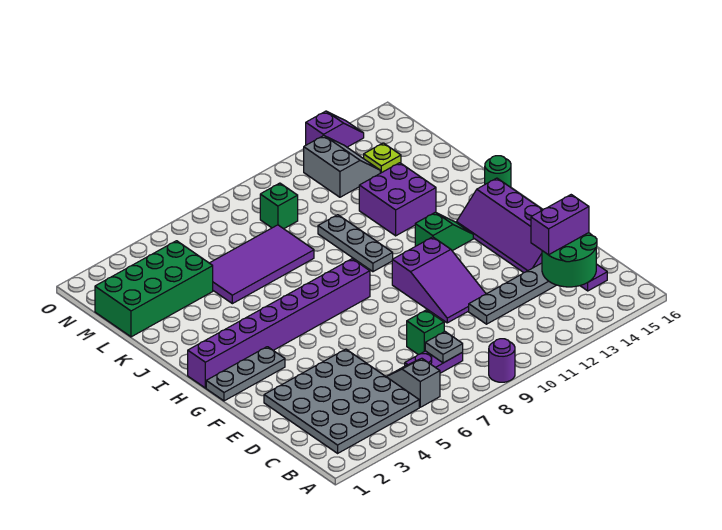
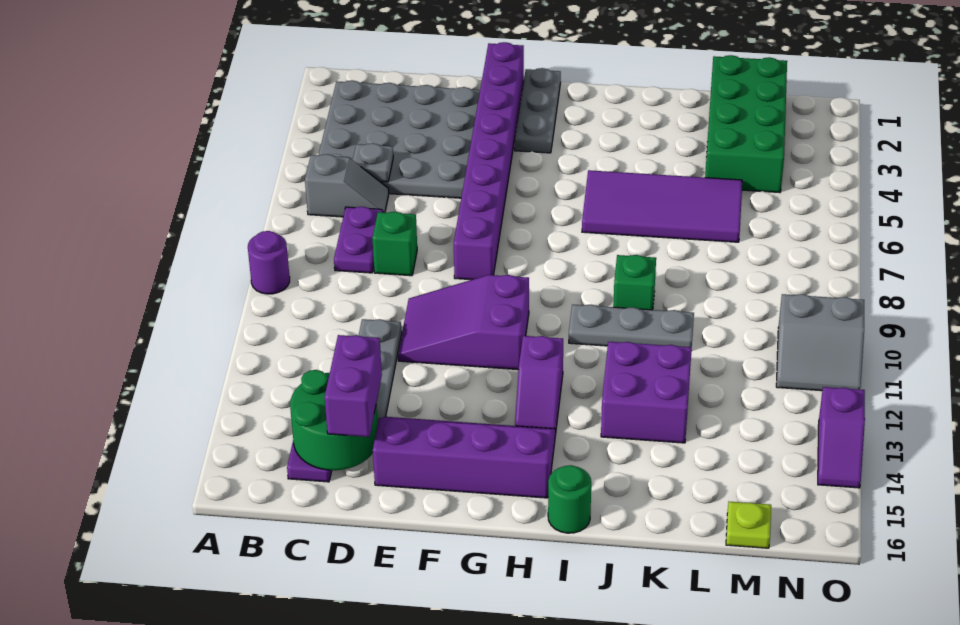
grey 1x1 plate [425,332,463,363] -> grey 1x1 plate moved to [353,143,393,182]
purple 1x8 brick [188,259,370,388] -> purple 1x8 brick moved to [454,42,524,280]
green 1x2 slope [415,212,473,251] -> purple 1x2 slope [515,336,563,429]
purple 2x4 tile [210,225,314,304] -> purple 2x4 tile turned to [582,170,742,242]
green 1x1 brick [260,183,298,229] -> green 1x1 brick moved to [613,255,656,310]
grey 2x2 slope [304,135,380,197] -> grey 2x2 slope moved to [776,294,864,391]
lime 1x1 plate [364,143,401,173] -> lime 1x1 plate moved to [726,502,771,548]

